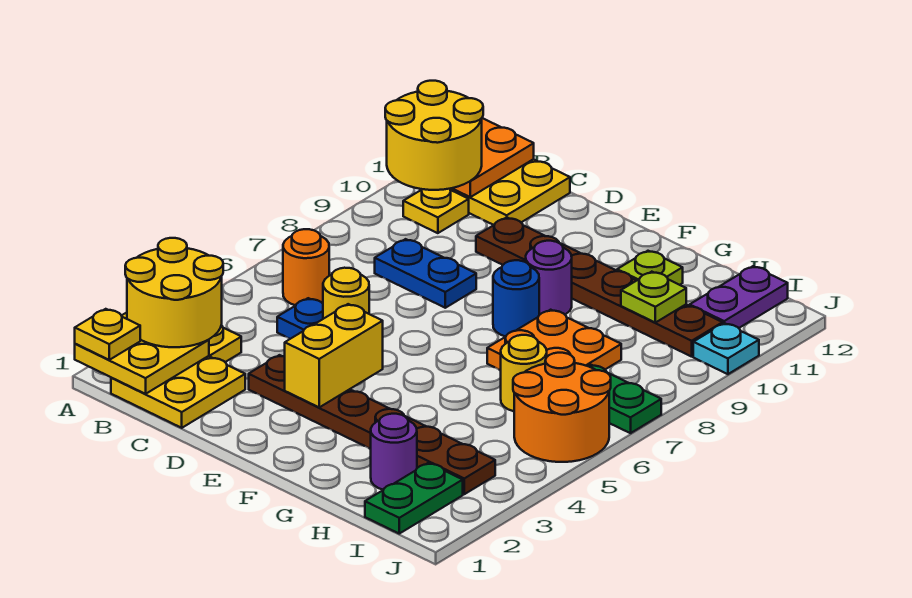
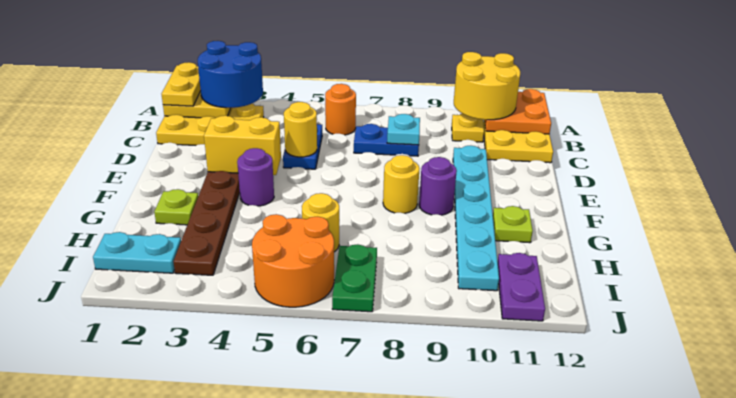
yellow 1x1 plate [75,309,140,360] -> yellow 1x2 plate [162,62,201,106]
yellow 2x2 round brick [125,238,223,347] -> blue 2x2 round brick [198,41,263,108]
blue 1x2 plate [375,239,476,308] -> blue 1x2 plate turned to [354,124,419,156]
brown 1x6 plate [476,217,723,357] -> cyan 1x6 plate [453,146,499,291]
blue 1x1 round brick [493,260,539,337] -> yellow 1x1 round brick [383,155,420,213]
orange 2x2 plate [487,310,621,370] -> none
purple 1x1 round brick [371,414,417,490] -> purple 1x1 round brick moved to [237,148,274,206]
lime 1x1 plate [621,272,686,323] -> lime 1x1 plate moved to [154,189,198,225]
green 1x2 plate [365,463,463,534] -> cyan 1x2 plate [93,232,181,273]
purple 1x2 plate [690,266,788,328] -> purple 1x2 plate turned to [498,253,545,321]
cyan 1x1 plate [693,323,759,374] -> cyan 1x1 plate moved to [387,114,420,145]

